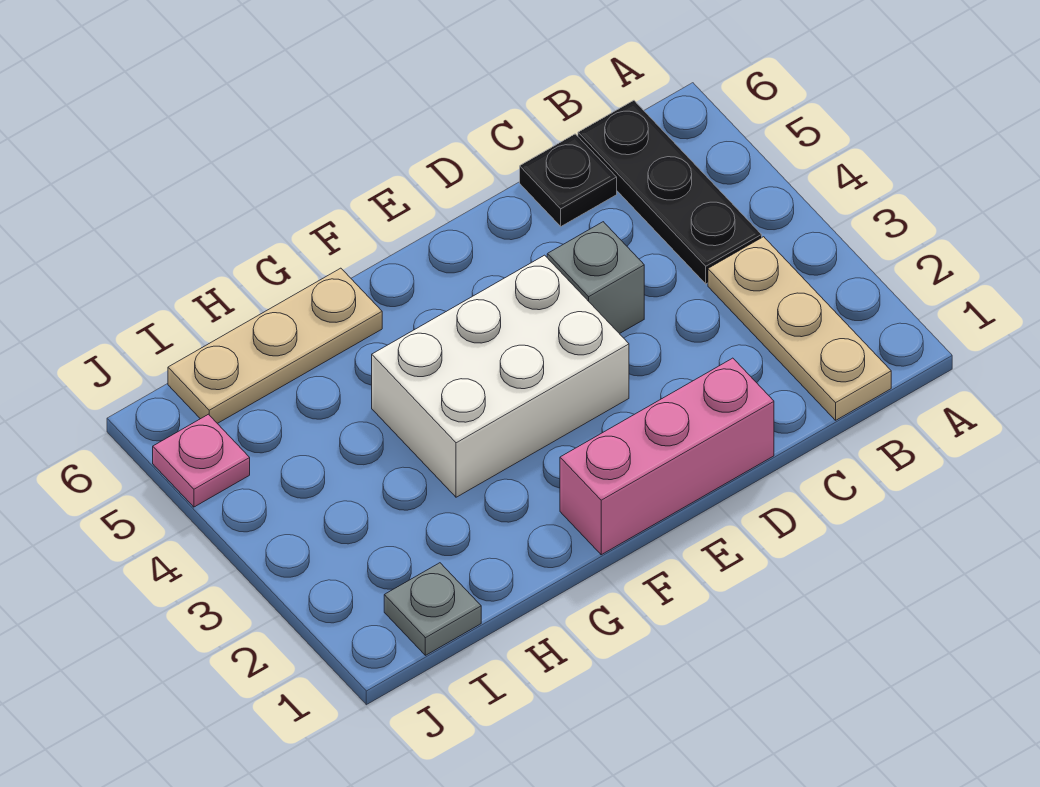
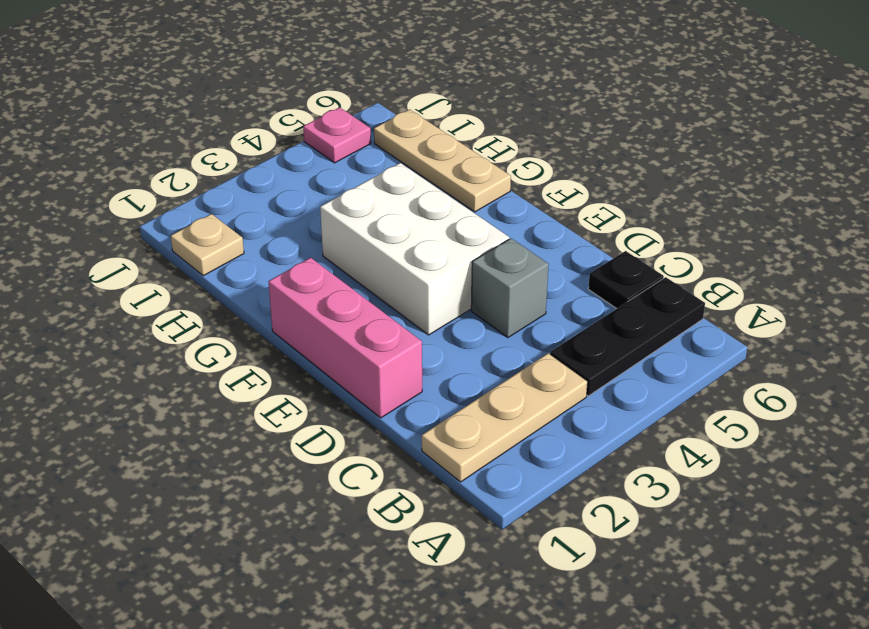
grey 1x1 plate [384,563,481,655] -> tan 1x1 plate [171,214,244,276]

